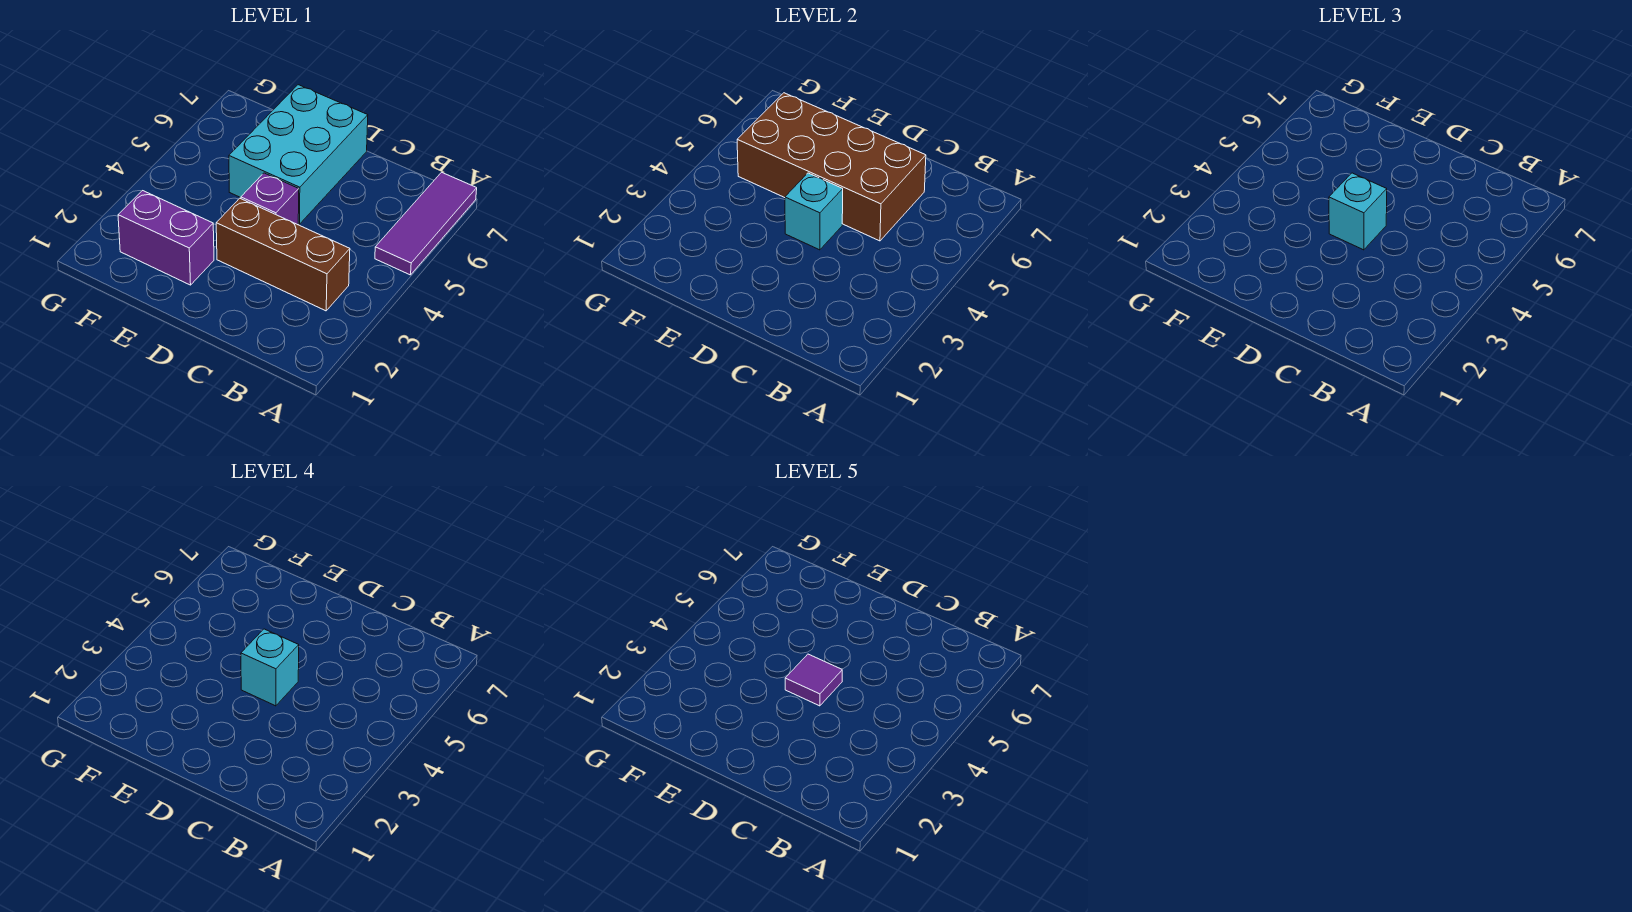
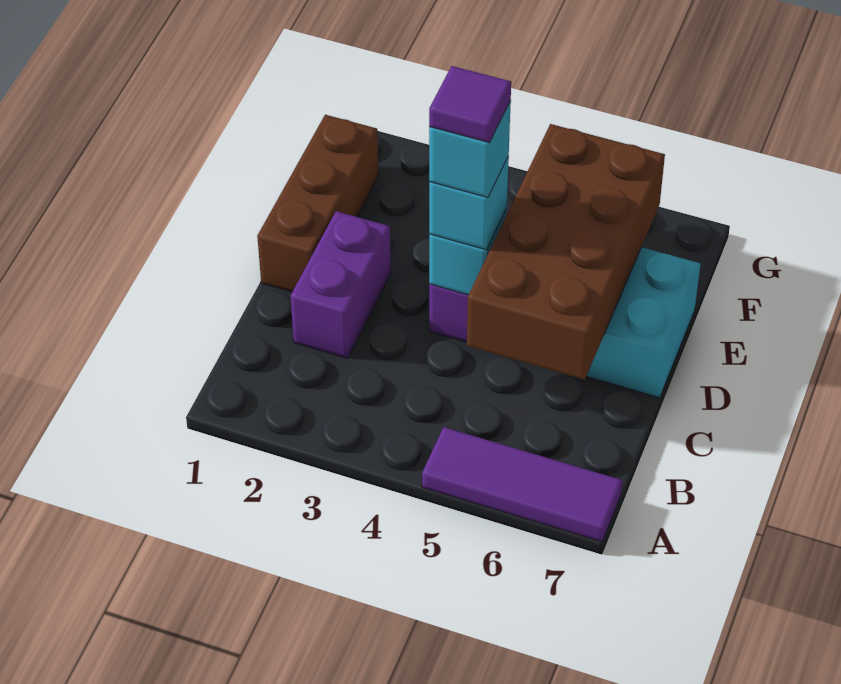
brown 1x3 brick [216,198,350,311] -> brown 1x3 brick moved to [257,115,378,292]
purple 1x2 brick [118,191,214,285] -> purple 1x2 brick moved to [291,211,391,358]

